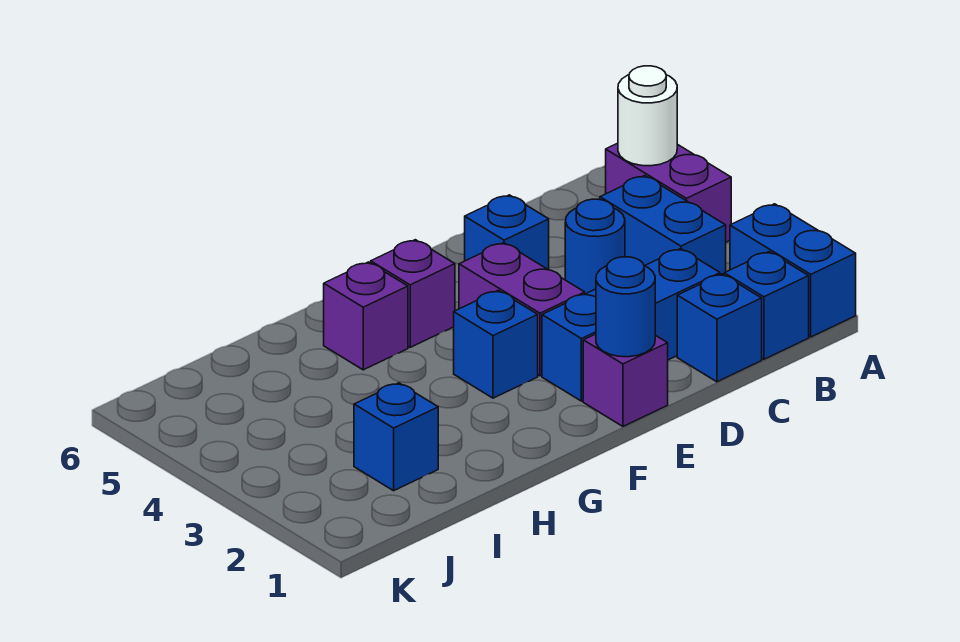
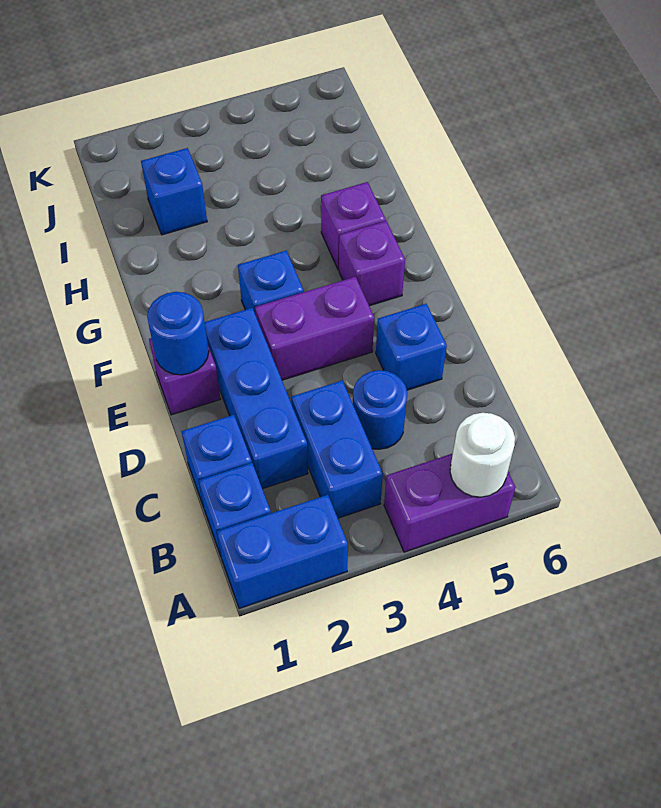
blue 1x2 brick [600,176,726,275] -> blue 1x2 brick turned to [291,380,383,518]

